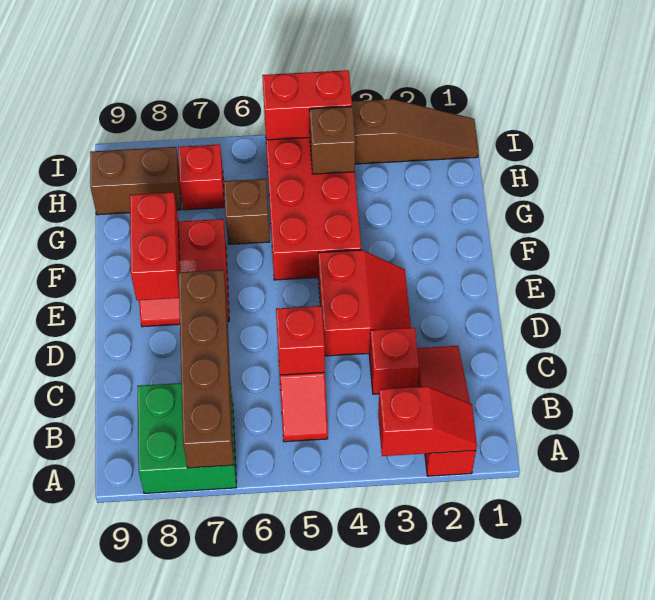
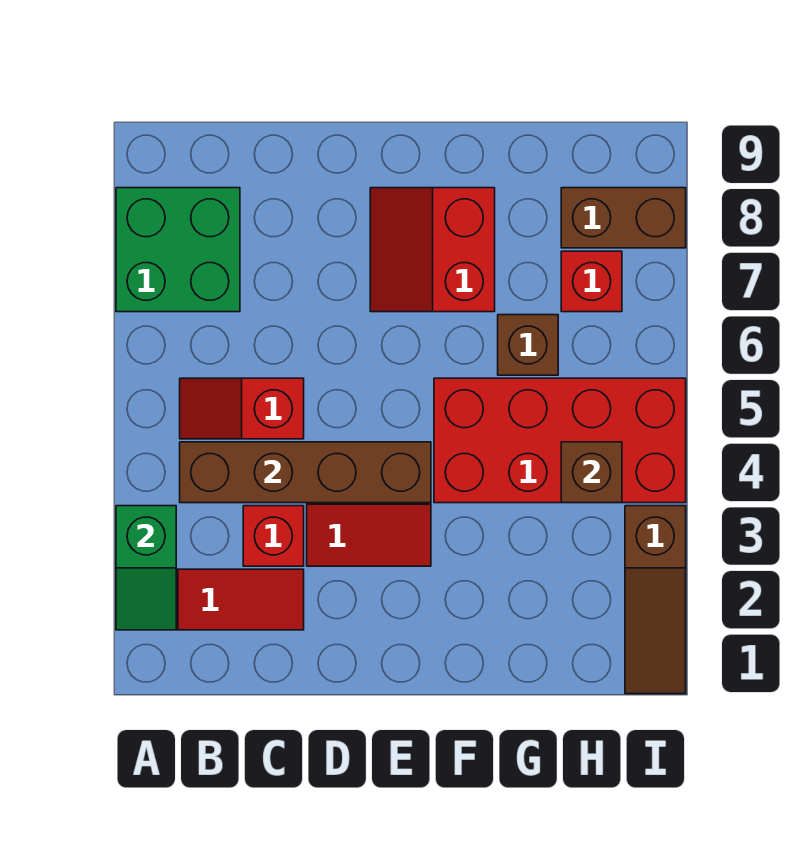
red 1x2 slope [378,386,477,456] -> green 1x2 slope [116,506,176,630]
brown 1x4 brick [179,270,234,468] -> brown 1x4 brick moved to [180,442,431,503]
red 1x1 brick [276,306,325,375] -> none
red 1x2 brick [130,192,180,300] -> none
brown 1x2 brick [90,147,181,215] -> brown 1x2 brick turned to [561,188,686,248]
red 1x2 brick [262,70,352,140] -> none

